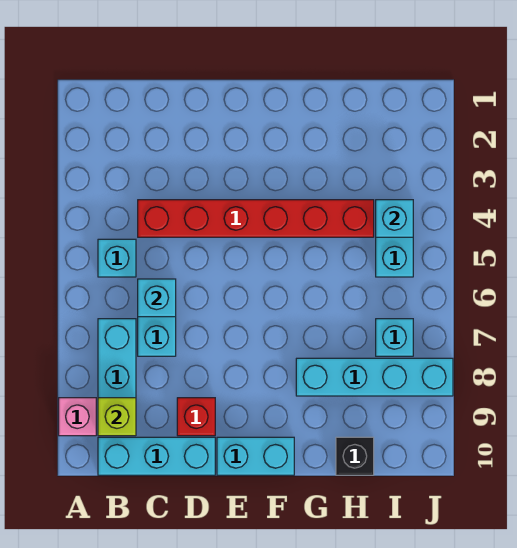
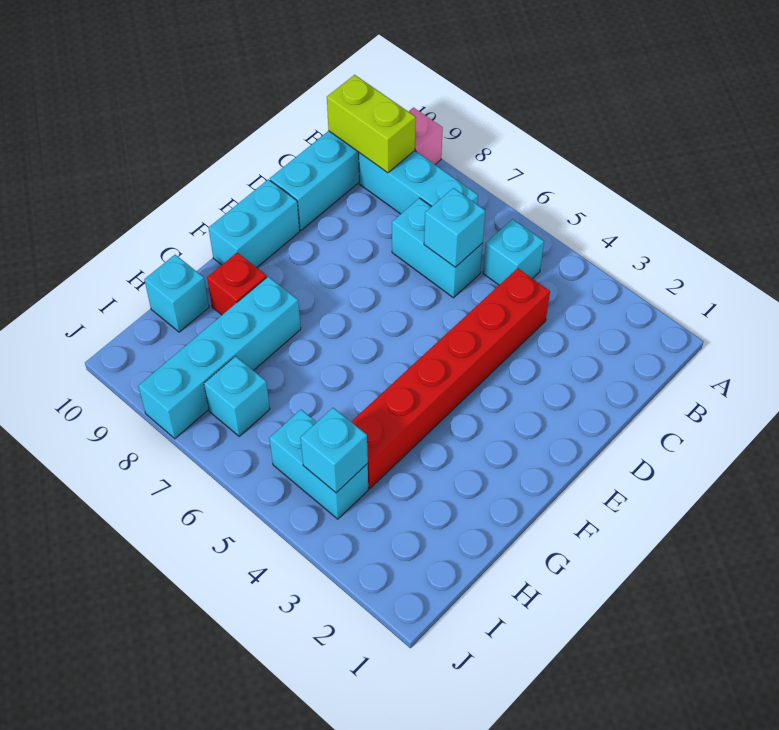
lime 1x1 brick [98,398,136,436] -> lime 1x2 brick [327,75,416,173]
red 1x1 brick [177,398,215,436] -> red 1x1 brick moved to [207,253,267,315]
black 1x1 brick [336,437,374,475] -> cyan 1x1 brick [144,255,209,332]

